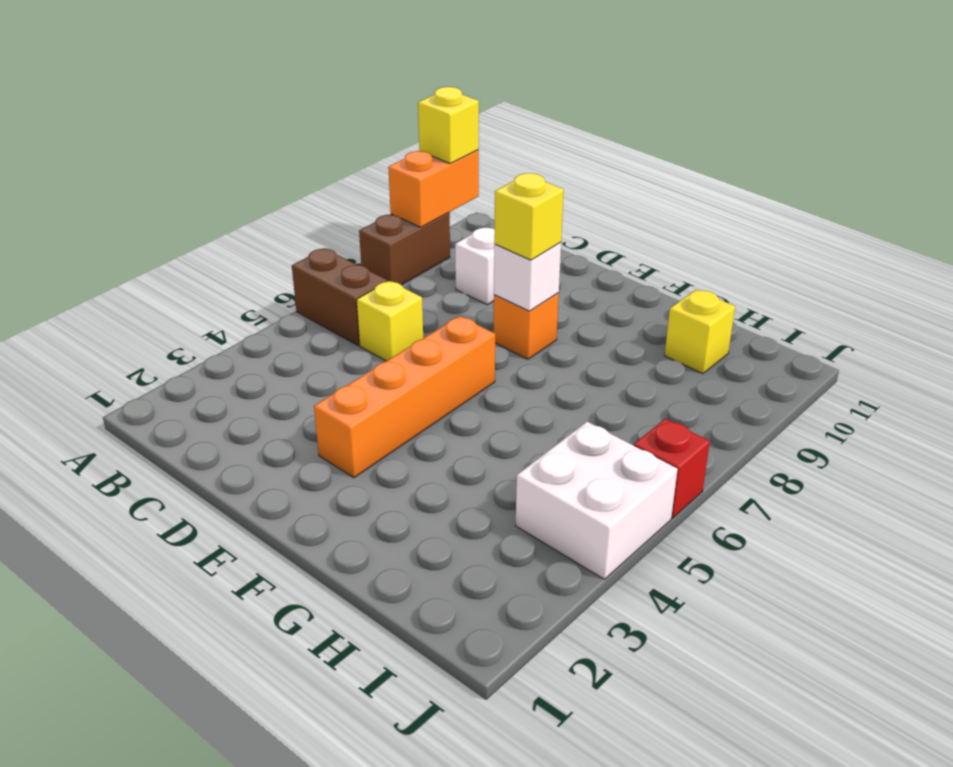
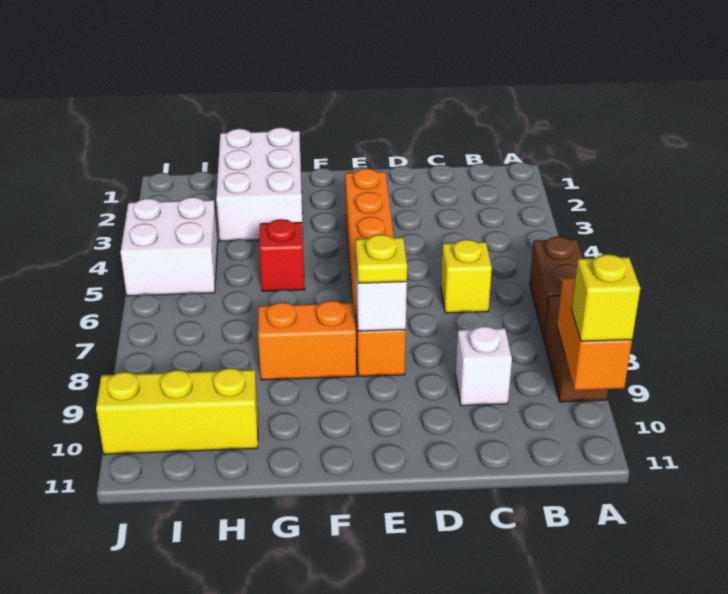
brown 1x2 brick [292,249,388,345] -> brown 1x2 brick turned to [529,237,583,338]
yellow 1x1 brick [494,173,564,260] -> yellow 1x1 plate [356,234,407,283]
none -> orange 1x2 brick [258,300,356,380]
none -> white 2x3 brick [216,128,303,241]
yellow 1x1 brick [665,290,735,374] -> yellow 1x3 brick [96,368,258,454]
red 1x1 brick [634,419,710,518] -> red 1x1 brick moved to [259,219,305,291]

